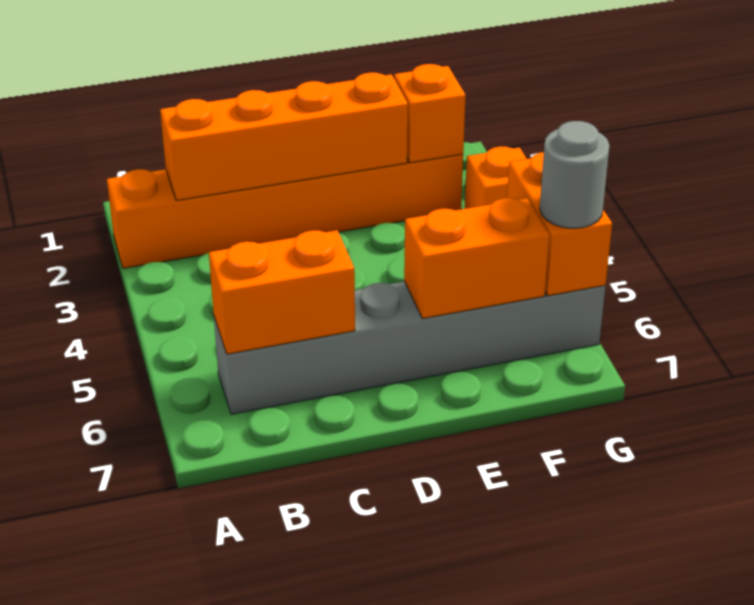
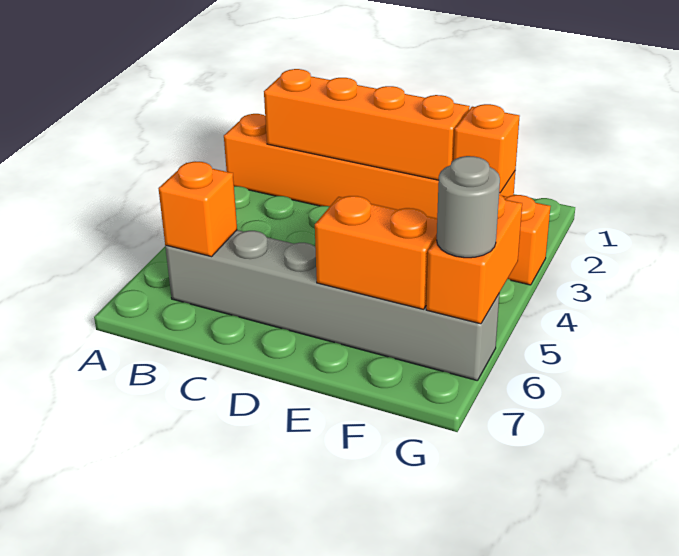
orange 1x2 brick [209,230,355,354] -> orange 1x1 brick [158,162,237,257]

